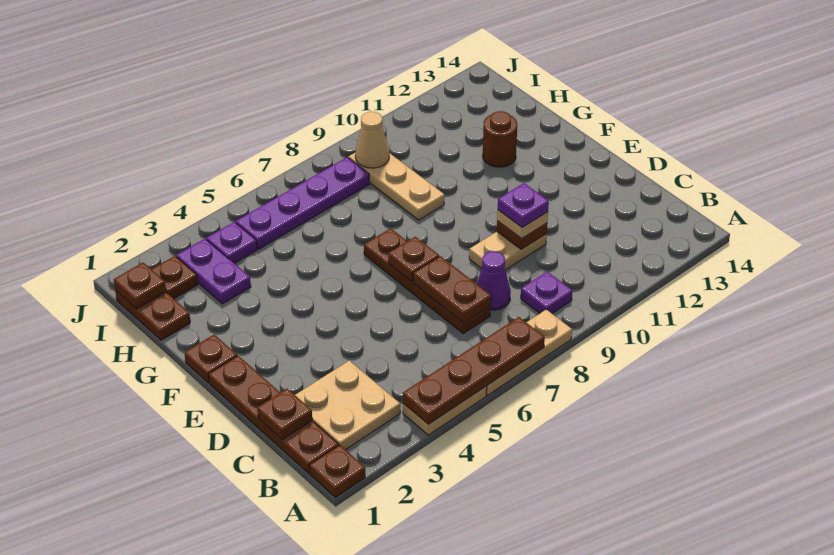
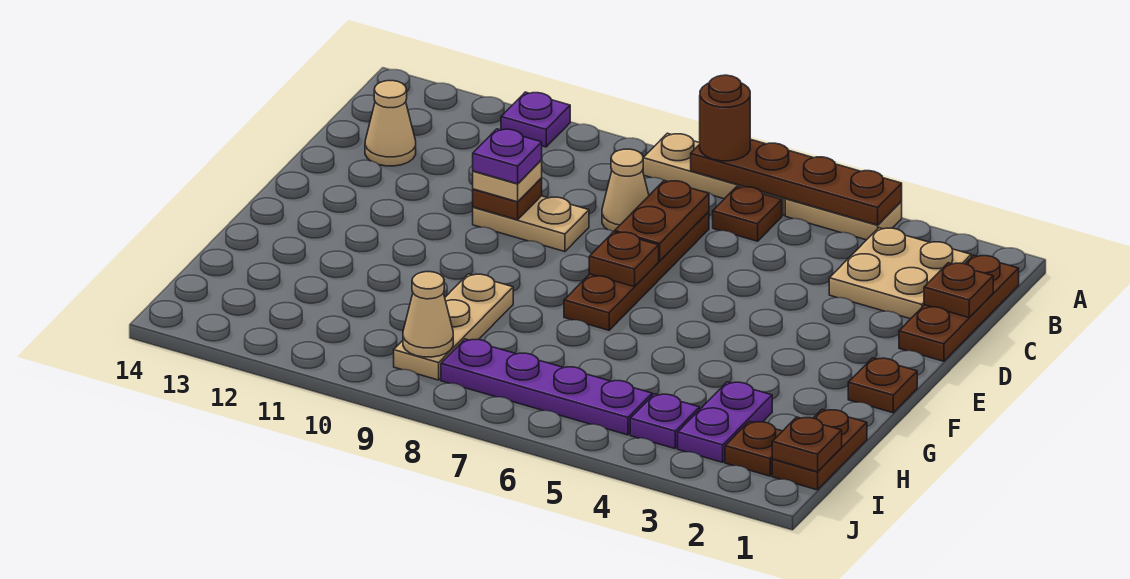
brown 1x1 plate [310,445,365,497] -> brown 1x1 plate moved to [713,187,782,241]
brown 1x4 plate [209,356,339,474] -> brown 1x3 plate [899,255,1019,361]
purple 1x1 plate [521,272,572,313] -> purple 1x1 plate moved to [501,92,570,147]
purple 1x1 cone [477,251,511,310] -> tan 1x1 cone [602,149,649,232]
none -> tan 1x1 cone [365,81,416,166]
brown 1x1 round brick [483,111,517,167] -> brown 1x1 round brick moved to [700,75,750,161]

